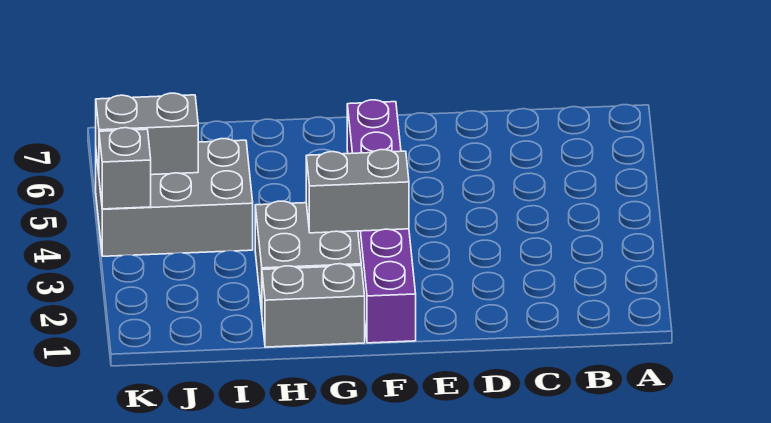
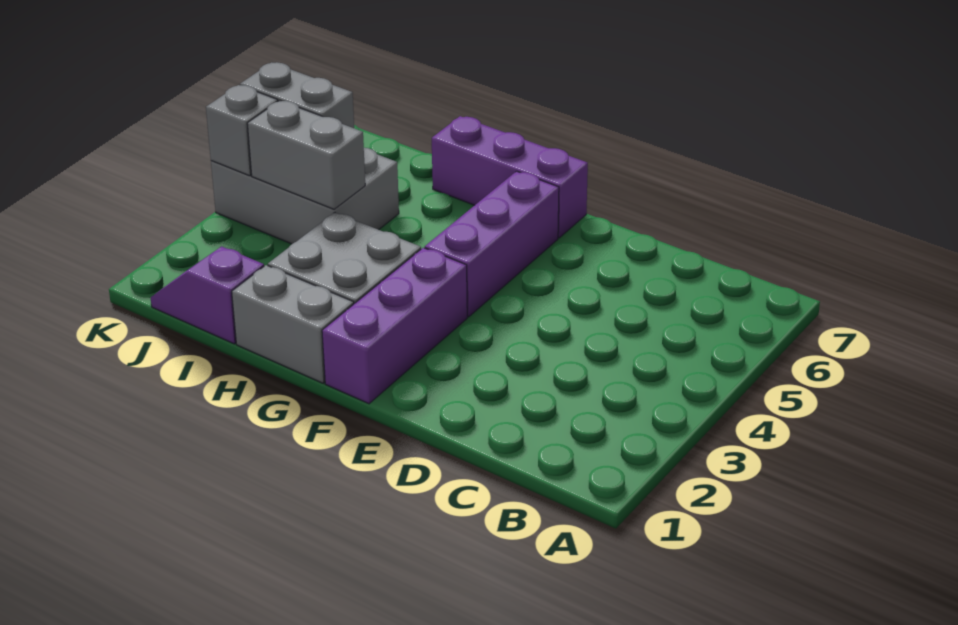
grey 1x2 brick [306,150,409,233] -> grey 1x2 brick moved to [247,101,365,209]
none -> purple 1x3 brick [432,116,588,238]
none -> purple 1x2 slope [151,246,264,344]

